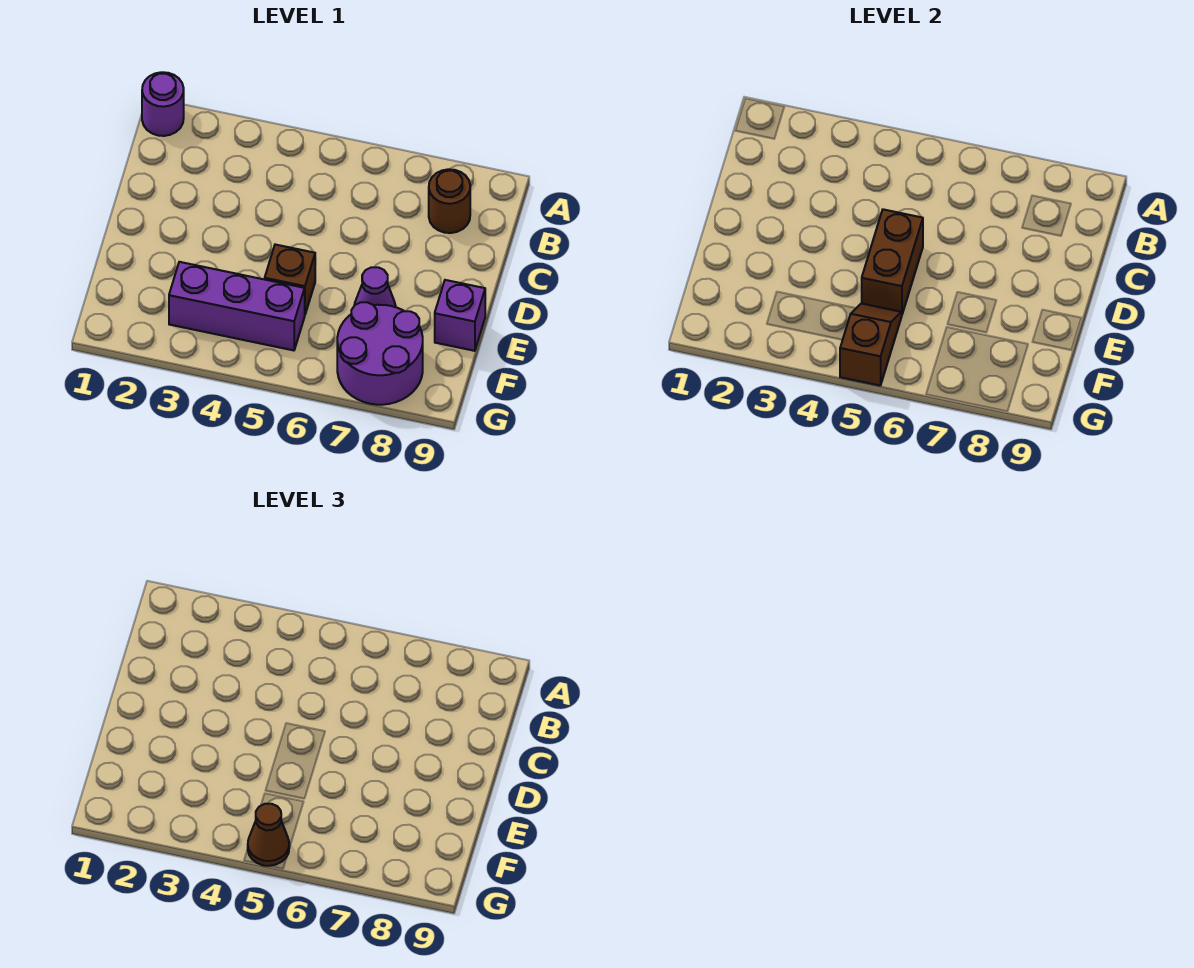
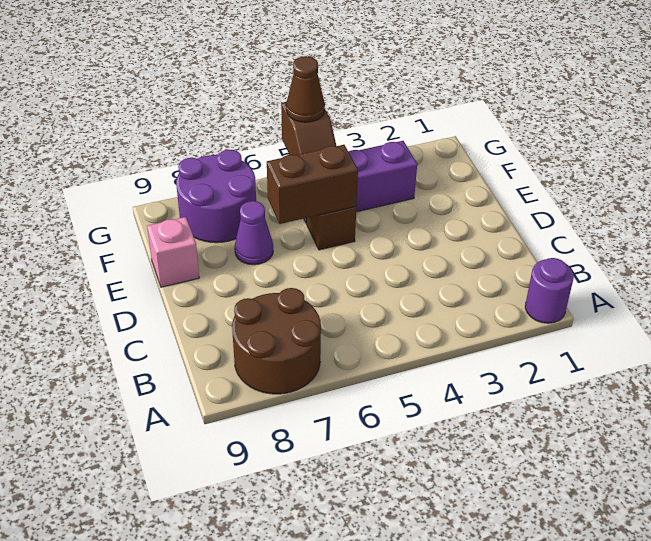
brown 1x1 round brick [429,169,470,233] -> brown 2x2 round brick [232,288,321,394]
brown 1x2 brick [862,209,923,314] -> brown 1x2 brick turned to [267,145,358,224]
purple 1x1 brick [435,280,485,351] -> pink 1x1 brick [147,217,199,287]

